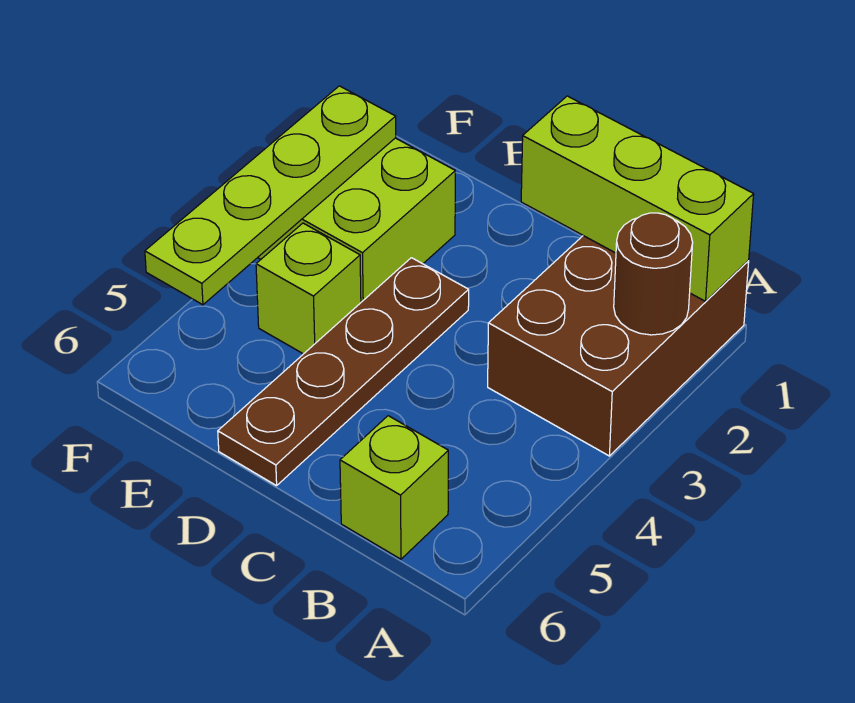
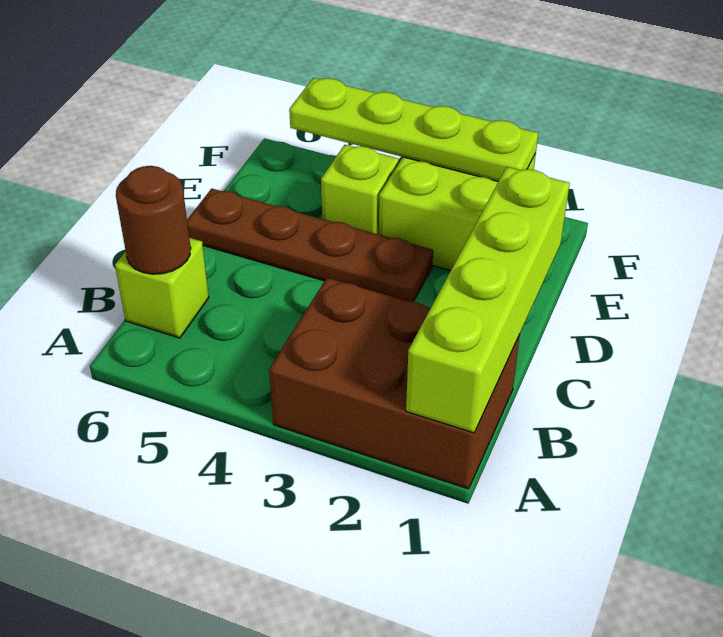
lime 1x3 brick [521,96,754,301] -> lime 1x4 brick [406,167,570,433]
brown 1x1 round brick [614,213,693,335] -> brown 1x1 round brick moved to [116,166,191,274]

